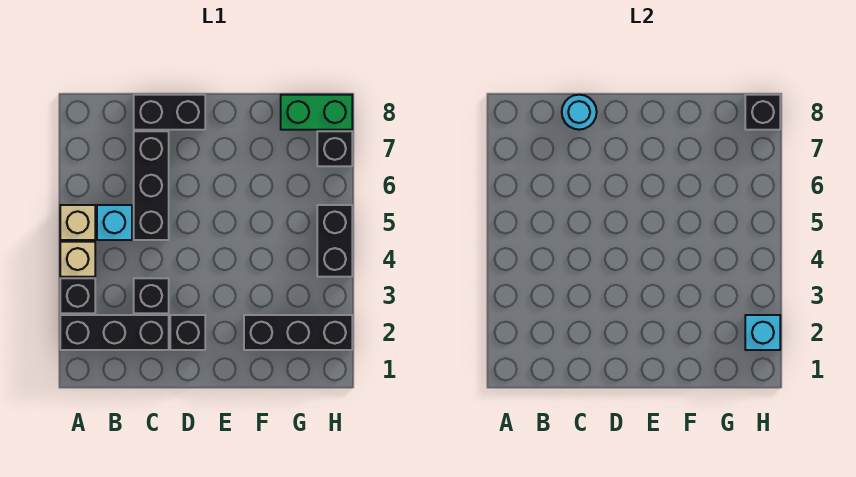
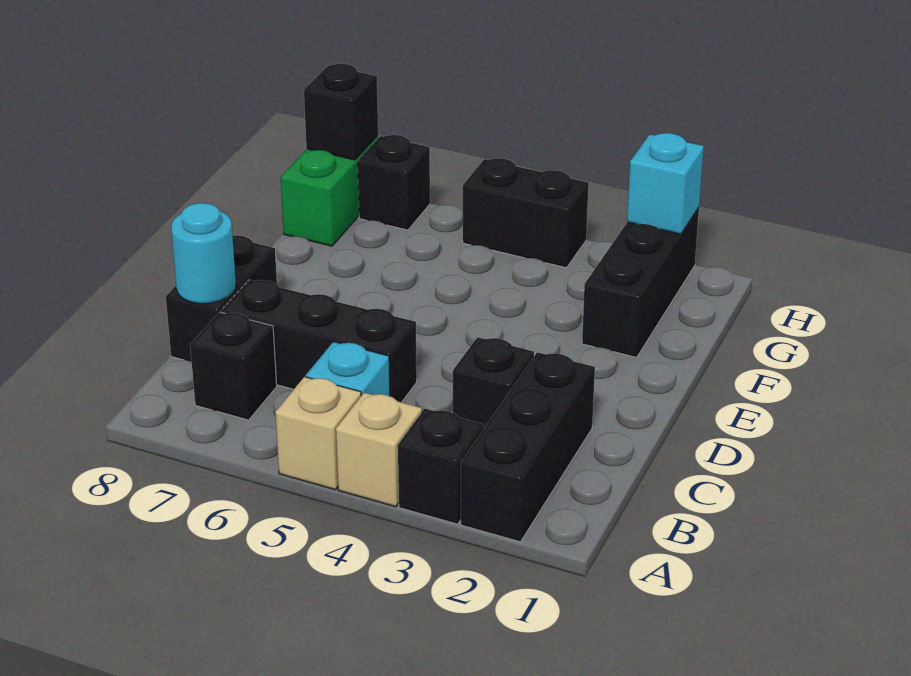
black 1x1 brick [170,315,205,350] -> black 1x1 brick moved to [190,312,277,420]

